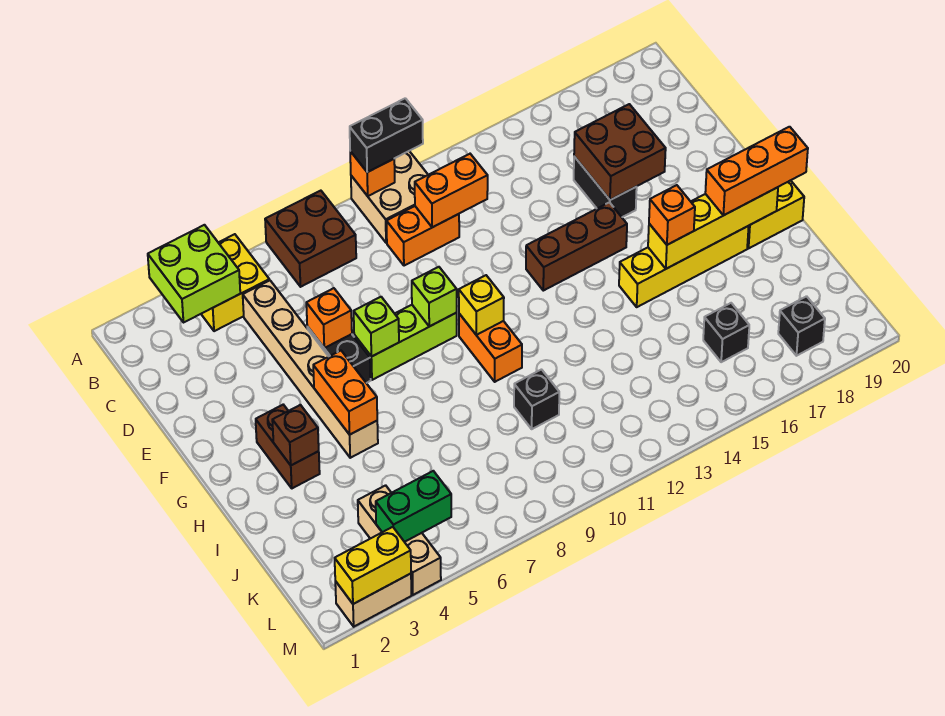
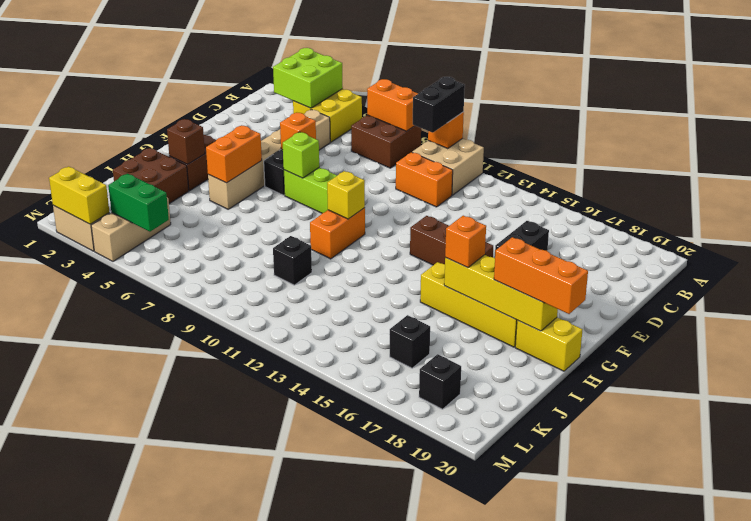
black 1x2 brick [350,98,423,172] -> black 1x2 brick turned to [413,77,465,133]
orange 1x2 brick [415,154,488,227] -> orange 1x2 brick moved to [367,79,418,131]
brown 2x2 brick [574,104,666,200] -> brown 2x2 brick moved to [113,148,189,204]
lime 1x1 brick [412,267,457,327] -> none

